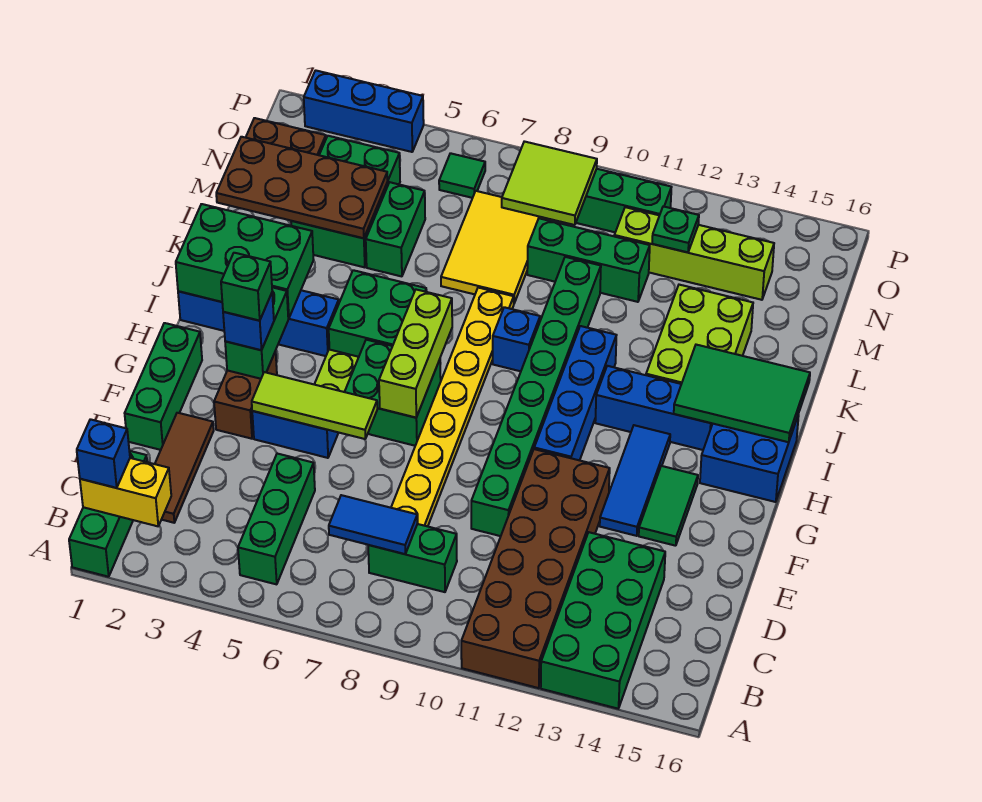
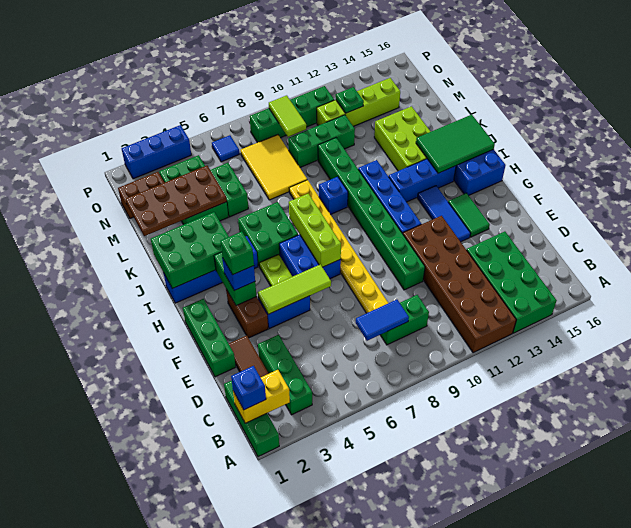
green 1x3 brick [238,454,315,584] -> green 1x3 brick moved to [258,335,312,415]
green 2x2 brick [345,340,441,446] -> blue 2x2 brick [279,235,341,279]
lime 2x2 tile [502,141,597,225] -> lime 1x2 tile [269,95,306,137]
green 1x1 tile [439,153,485,198] -> blue 1x1 tile [212,135,239,162]

